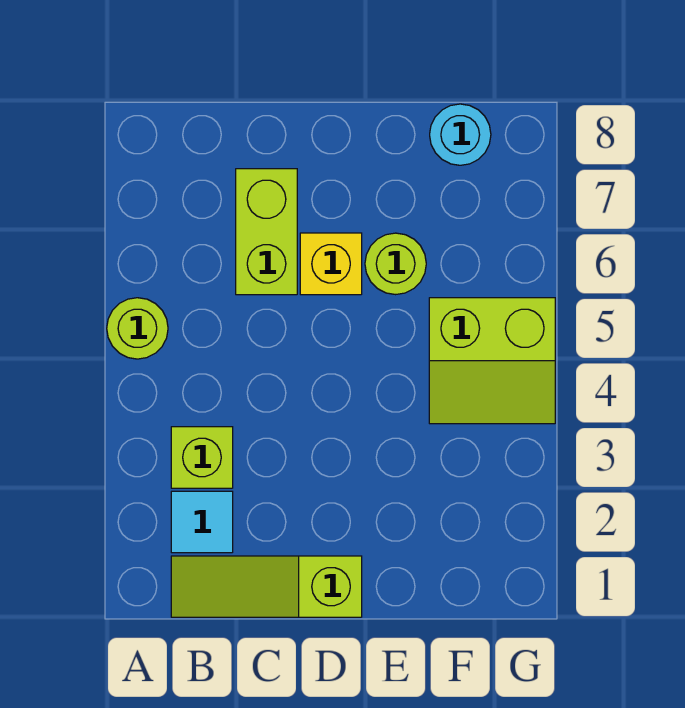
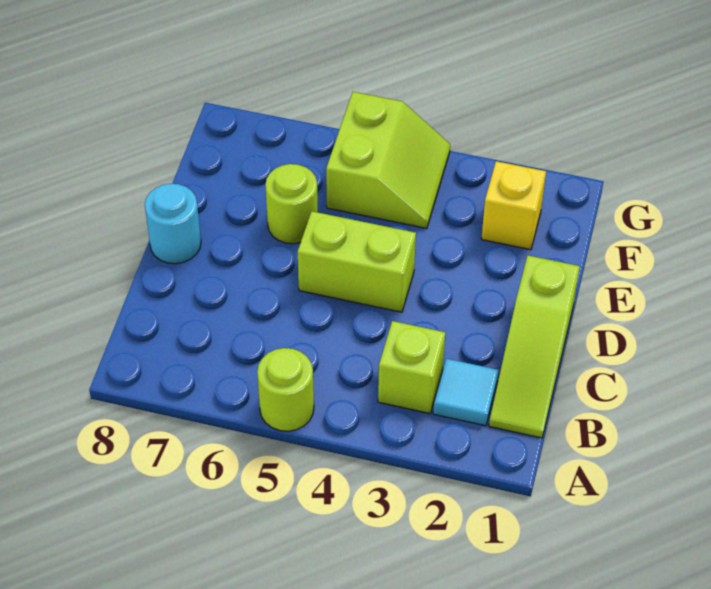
lime 1x2 brick [236,169,297,295] -> lime 1x2 brick moved to [298,211,416,312]
yellow 1x1 brick [300,233,362,295] -> yellow 1x1 brick moved to [481,161,546,250]
cyan 1x1 round brick [430,104,491,165] -> cyan 1x1 round brick moved to [145,184,201,264]

